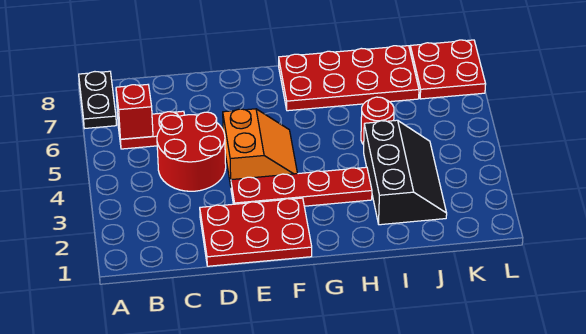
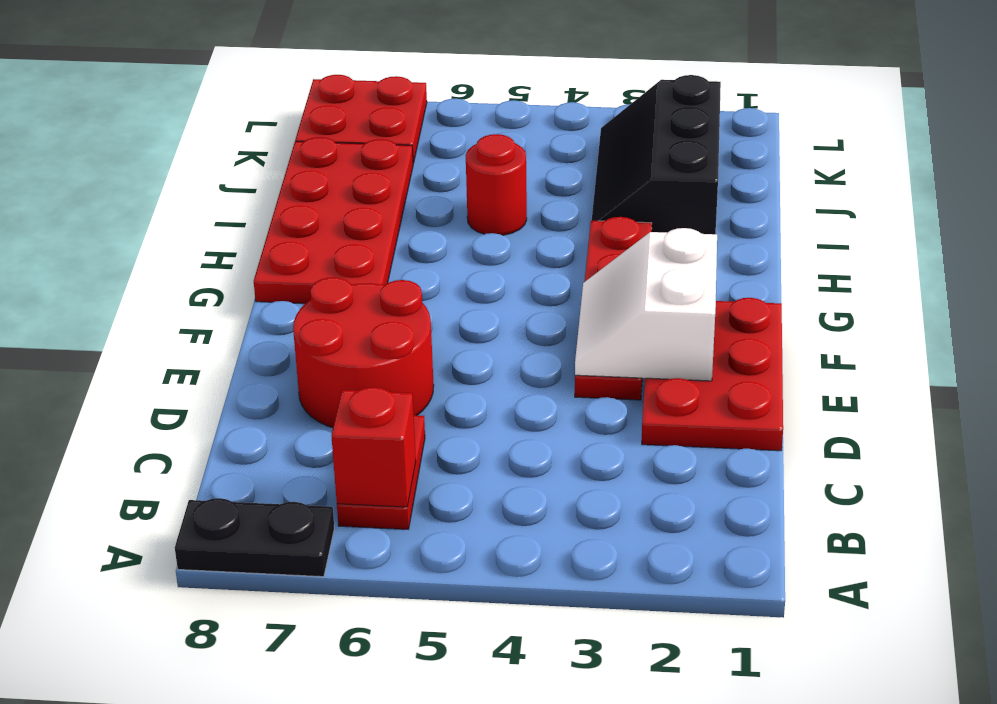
red 2x2 round brick [157,112,226,191] -> red 2x2 round brick moved to [293,277,434,428]
none -> white 2x2 slope [575,228,717,381]
orange 2x2 slope [223,109,298,186] -> none
black 2x3 slope [364,120,447,225] -> black 2x3 slope turned to [592,75,721,234]

